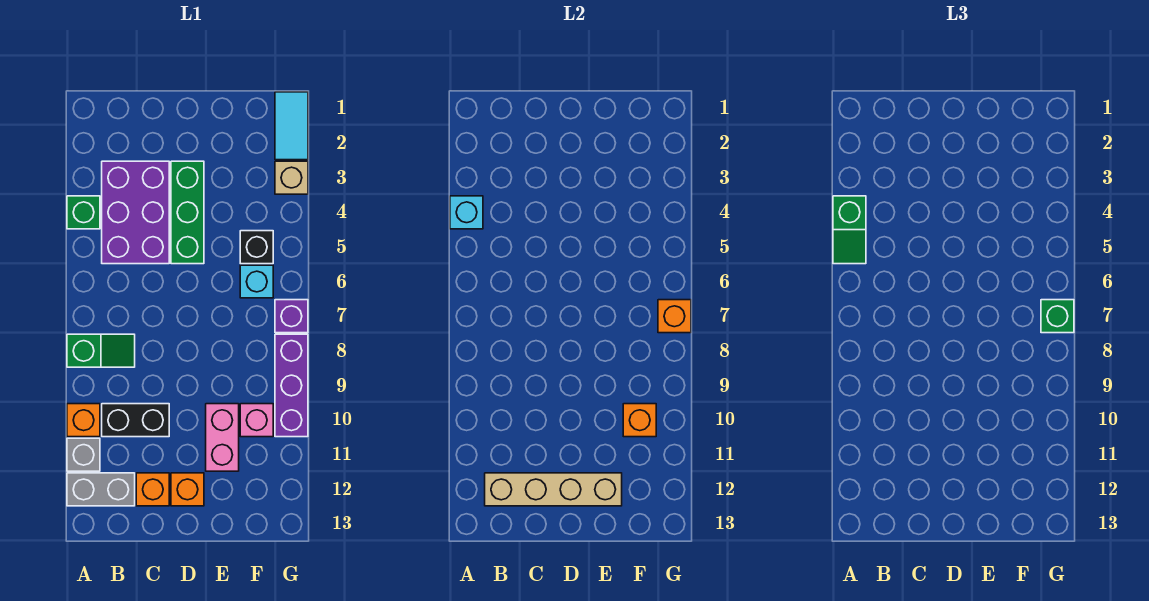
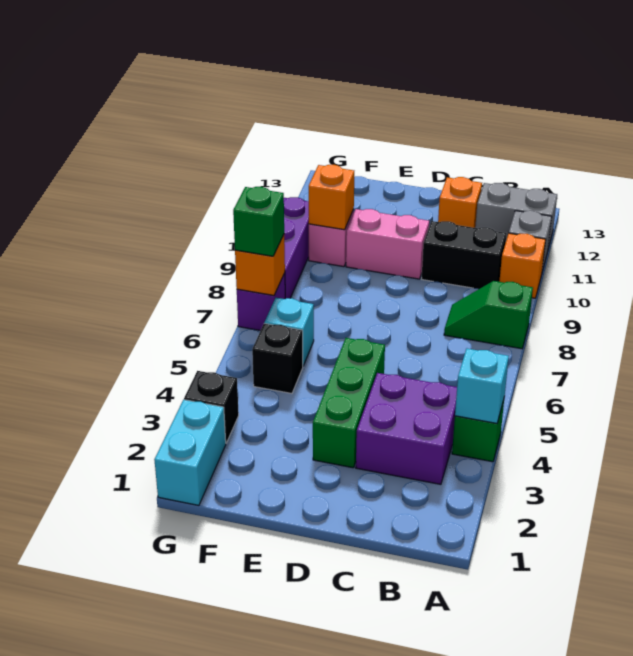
green 1x2 slope [833,196,866,264] -> none
purple 2x3 brick [102,161,169,264] -> purple 2x2 brick [356,373,457,484]
tan 1x4 brick [485,473,622,506] -> none
orange 1x1 brick [171,473,204,506] -> none
pink 1x2 brick [206,404,239,471] -> pink 1x2 brick turned to [346,209,429,279]
cyan 1x2 tile [275,92,308,160] -> cyan 1x2 brick [154,400,226,505]
tan 1x1 brick [275,161,308,194] -> black 1x1 brick [184,371,239,443]

